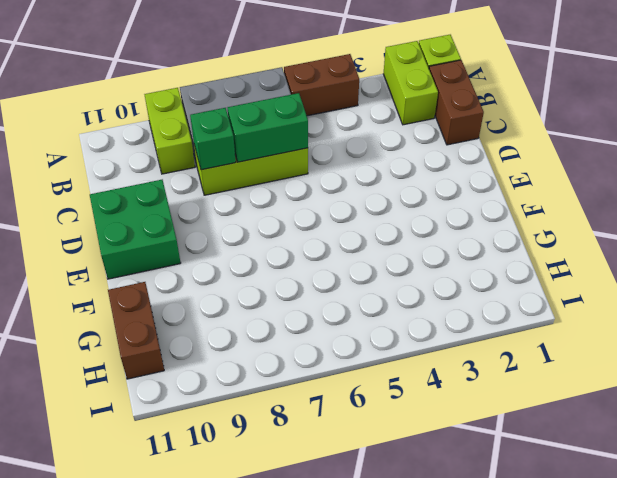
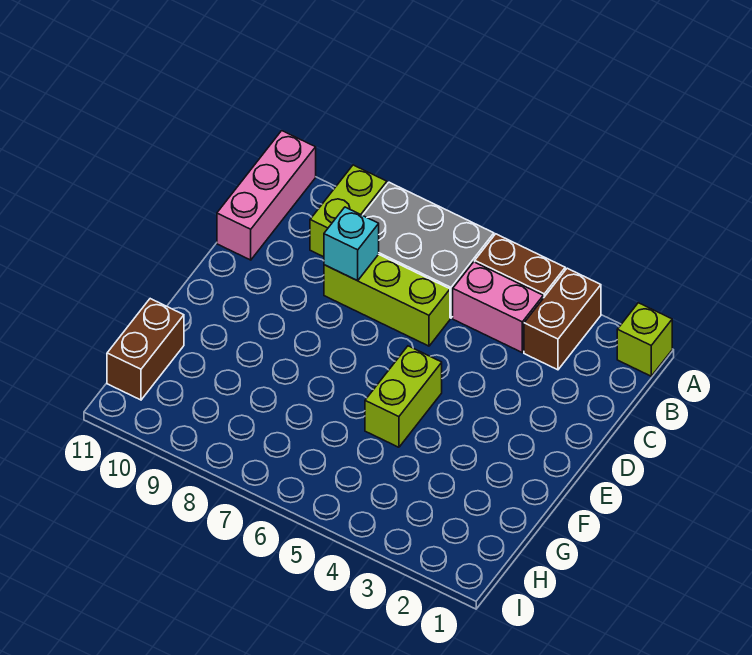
lime 1x2 brick [384,41,438,125] -> lime 1x2 brick moved to [365,346,442,447]
none -> pink 1x3 brick [217,131,316,260]
brown 1x2 brick [429,60,484,145] -> brown 1x2 brick moved to [524,268,601,370]
none -> pink 1x2 brick [453,262,543,352]
green 1x2 brick [228,93,308,162] -> none
green 1x1 brick [190,108,236,170] -> cyan 1x1 brick [324,207,379,281]
green 2x2 brick [90,180,181,279] -> none

